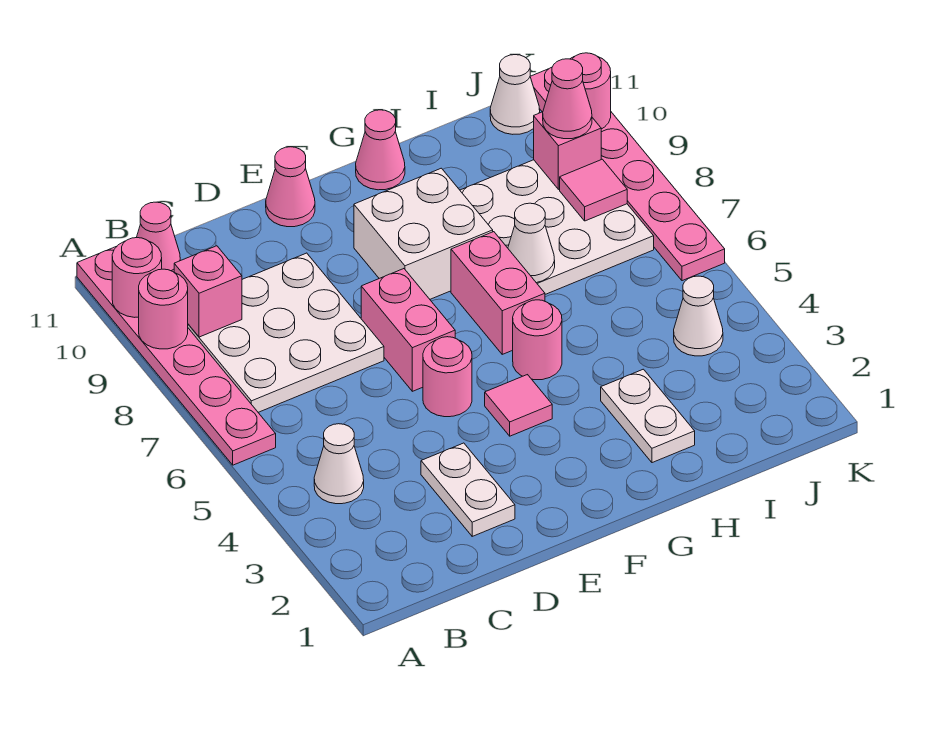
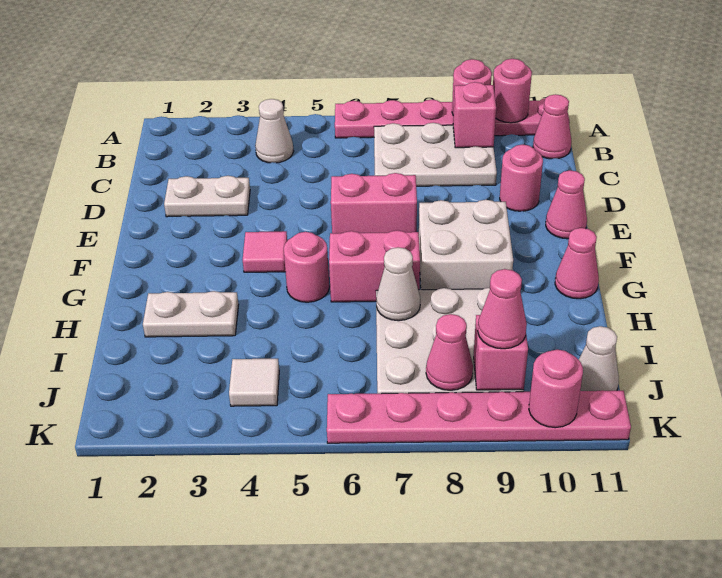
white 3x3 plate [188,253,384,412] -> white 2x3 plate [374,123,497,186]
pink 1x1 round brick [423,337,472,417] -> pink 1x1 round brick moved to [500,145,543,211]
white 1x1 cone [674,276,723,356] -> white 1x1 tile [229,359,279,406]
pink 1x1 tile [560,159,627,221] -> pink 1x1 cone [426,314,473,390]

